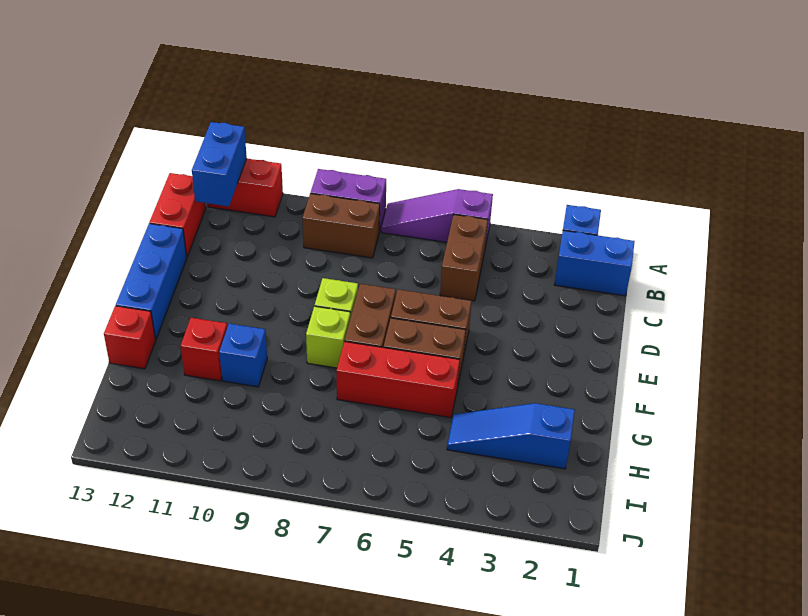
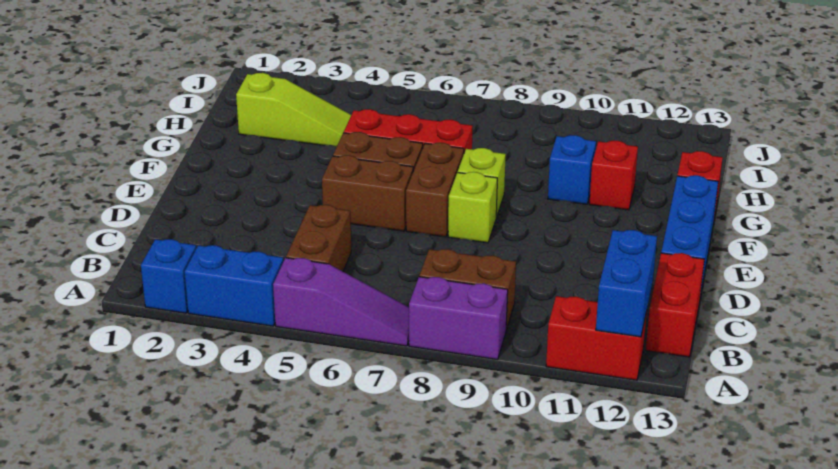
blue 1x2 brick [554,230,635,296] -> blue 1x2 brick moved to [185,245,283,326]
blue 1x3 slope [447,403,575,469] -> lime 1x3 slope [236,73,351,146]

